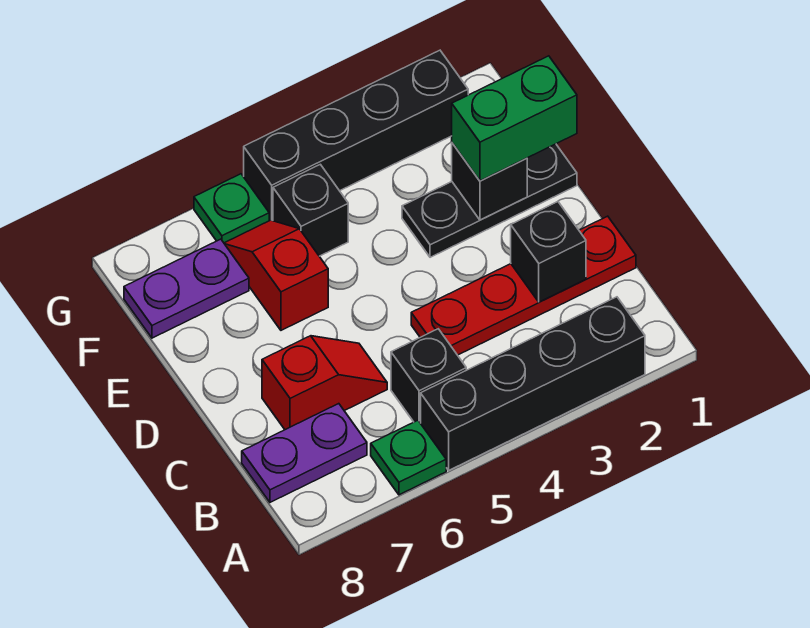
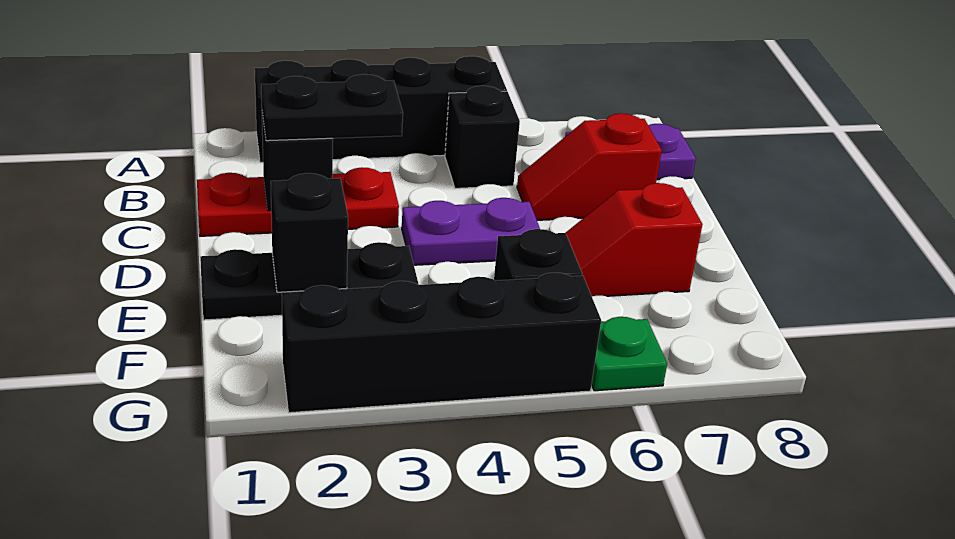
green 1x1 plate [371,420,446,495] -> none
red 1x4 plate [411,216,636,355] -> red 1x3 plate [197,167,399,236]
none -> black 1x2 plate [261,74,403,141]
green 1x2 brick [452,56,577,181] -> none
red 1x2 slope [224,220,328,330] -> red 1x2 slope turned to [566,183,703,296]
purple 1x2 plate [124,239,249,338] -> purple 1x2 plate moved to [402,198,540,265]

